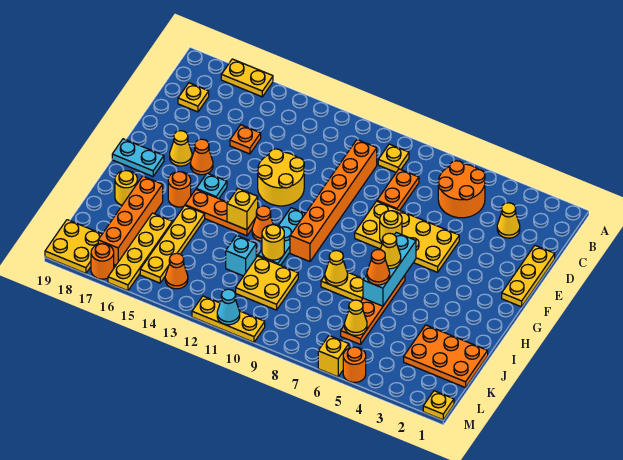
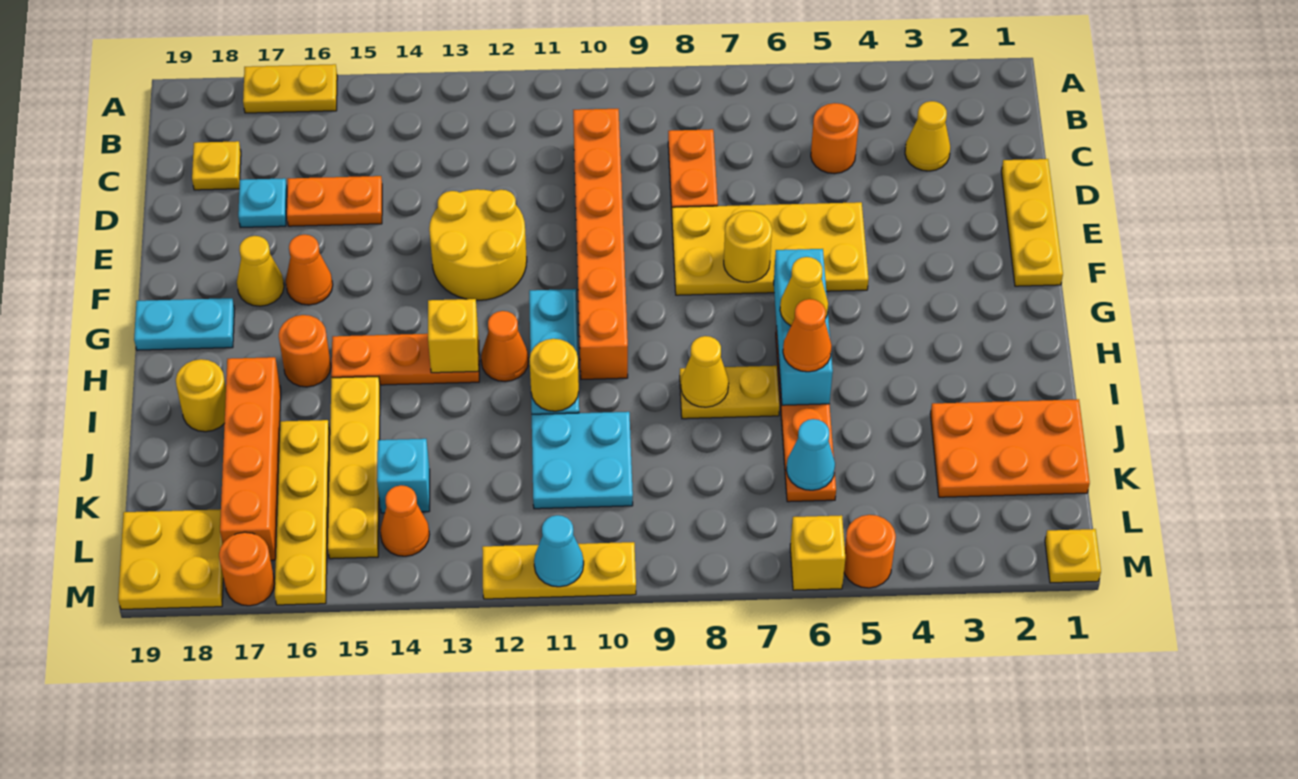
orange 2x2 round brick [438,161,485,218] -> orange 1x1 round brick [811,103,859,174]
yellow 1x1 plate [378,144,409,172] -> none
orange 1x1 plate [230,125,261,154] -> orange 1x2 plate [287,176,382,226]
cyan 1x1 plate [196,173,227,199] -> cyan 1x1 plate moved to [238,178,287,227]
yellow 2x2 plate [236,256,298,310] -> cyan 2x2 plate [532,412,633,509]
cyan 1x1 brick [226,235,256,276] -> cyan 1x1 brick moved to [377,439,430,513]
yellow 1x1 cone [345,300,367,335] -> cyan 1x1 cone [786,419,835,490]

